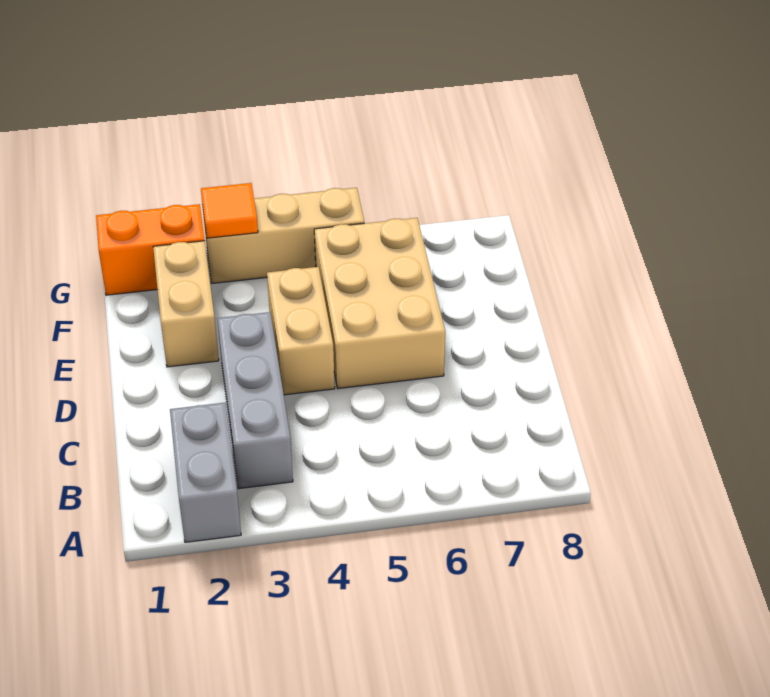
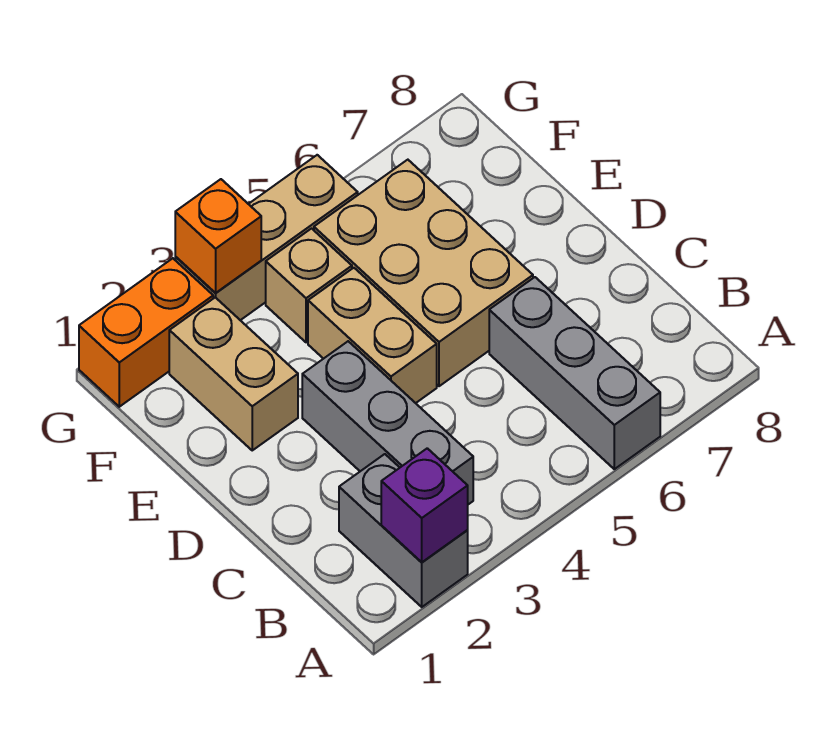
none -> purple 1x1 brick [381,448,468,562]
none -> grey 1x3 brick [489,277,660,469]
none -> tan 1x1 brick [266,229,352,342]
orange 1x1 tile [201,183,258,238] -> orange 1x1 brick [175,179,261,293]

